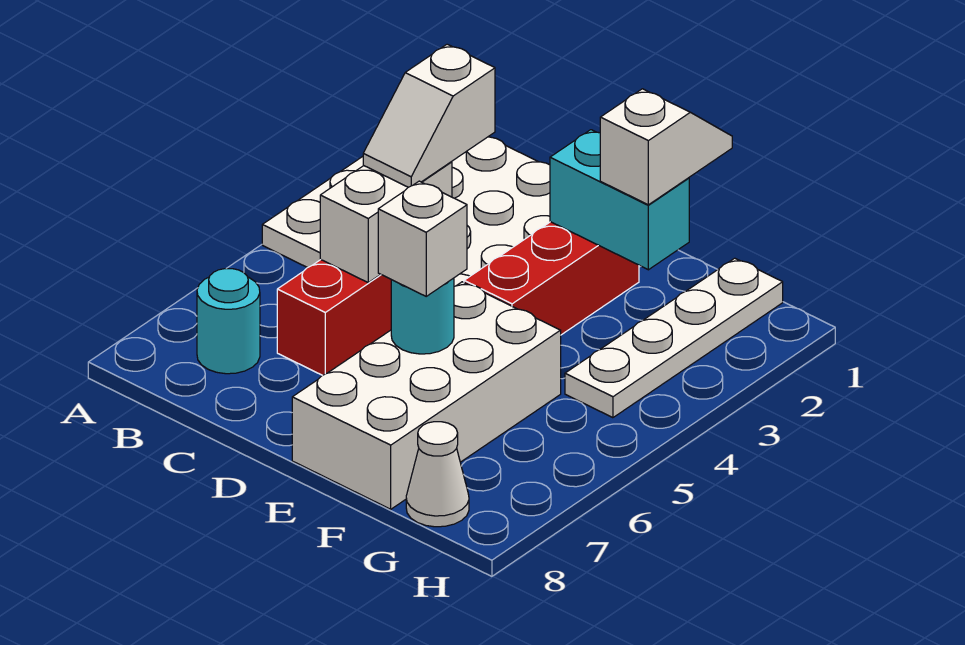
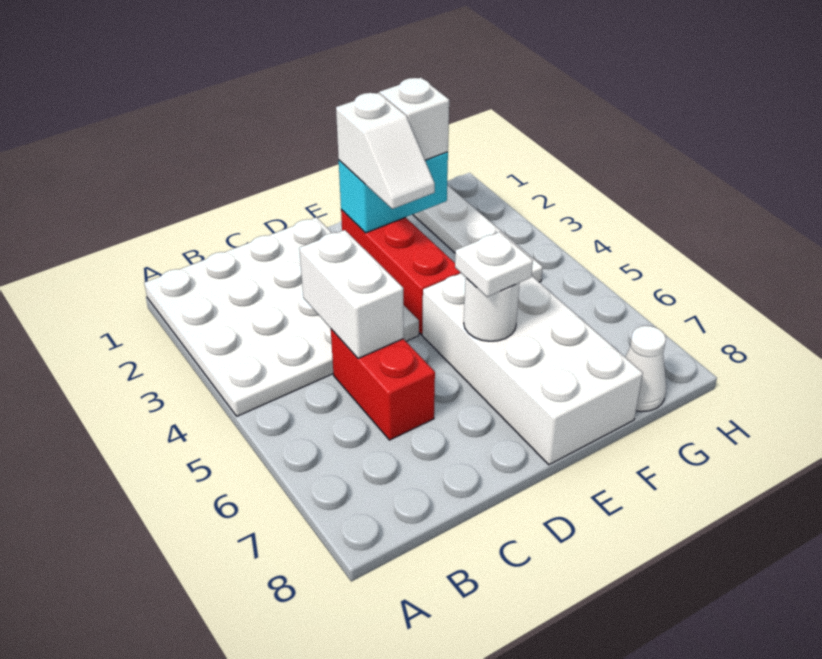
cyan 1x1 round brick [197,269,260,374] -> none
white 1x2 slope [363,44,495,187] -> white 1x2 slope moved to [336,93,435,209]
cyan 1x1 round brick [391,278,454,354] -> white 1x1 round brick [464,277,520,341]
white 1x1 brick [378,181,467,296] -> white 1x1 plate [455,232,533,297]

